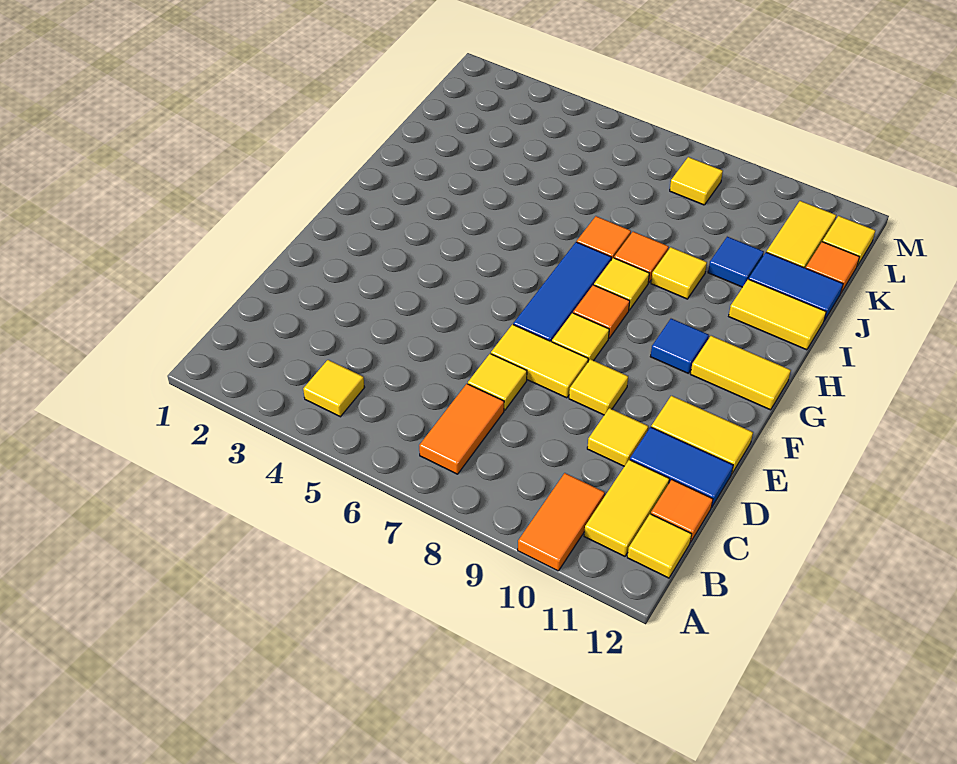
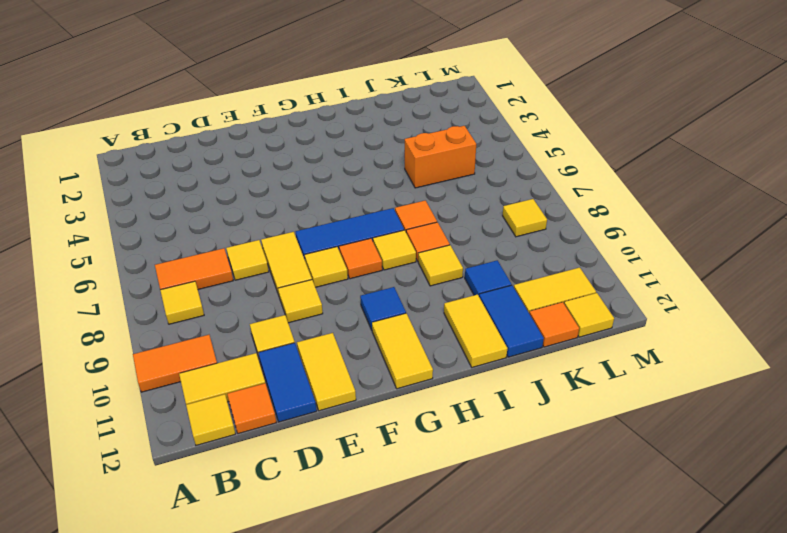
yellow 1x1 tile [303,360,365,417] -> yellow 1x1 tile moved to [160,281,204,324]
none -> orange 1x2 brick [405,126,476,188]

